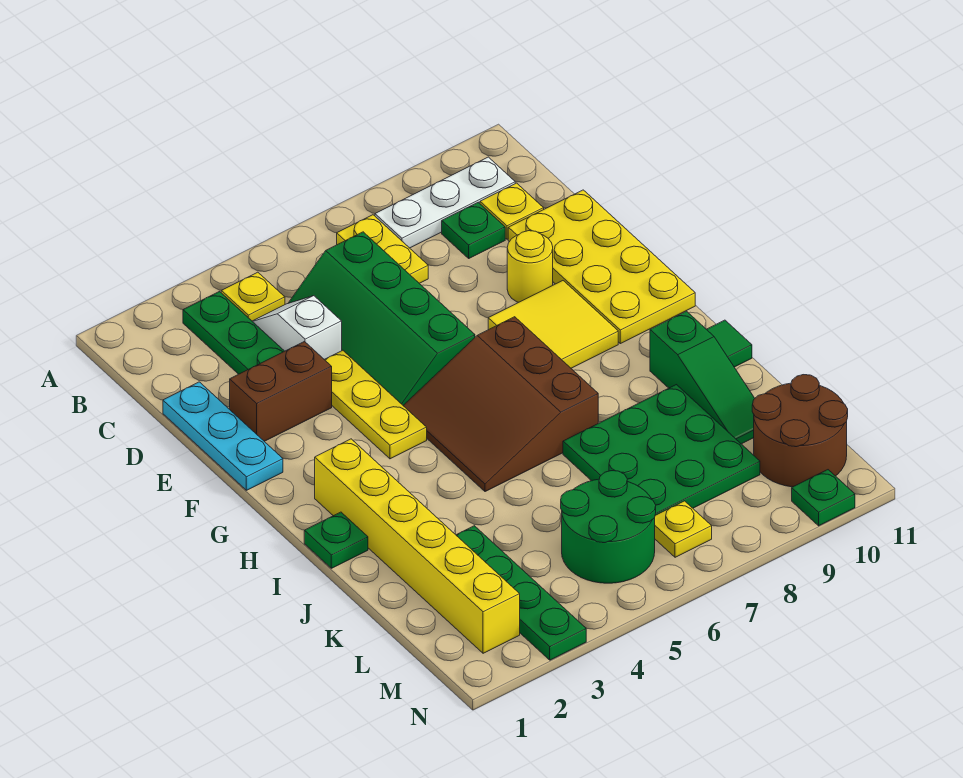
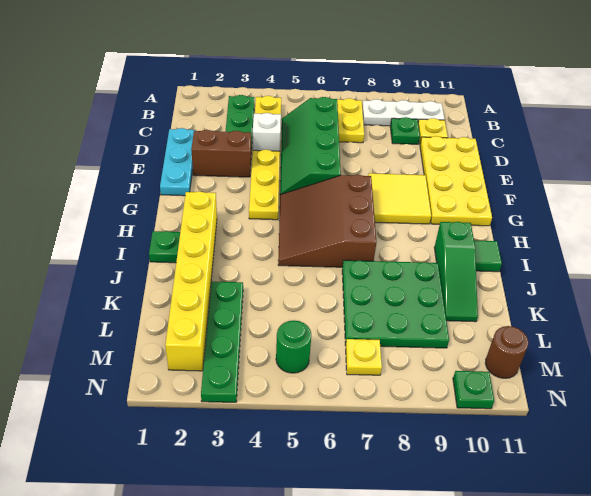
yellow 1x1 round brick [507,231,553,302] -> none
green 2x2 round brick [561,471,656,583] -> green 1x1 round brick [276,320,311,373]
brown 2x2 round brick [752,375,848,487] -> brown 1x1 round brick [485,326,528,378]

